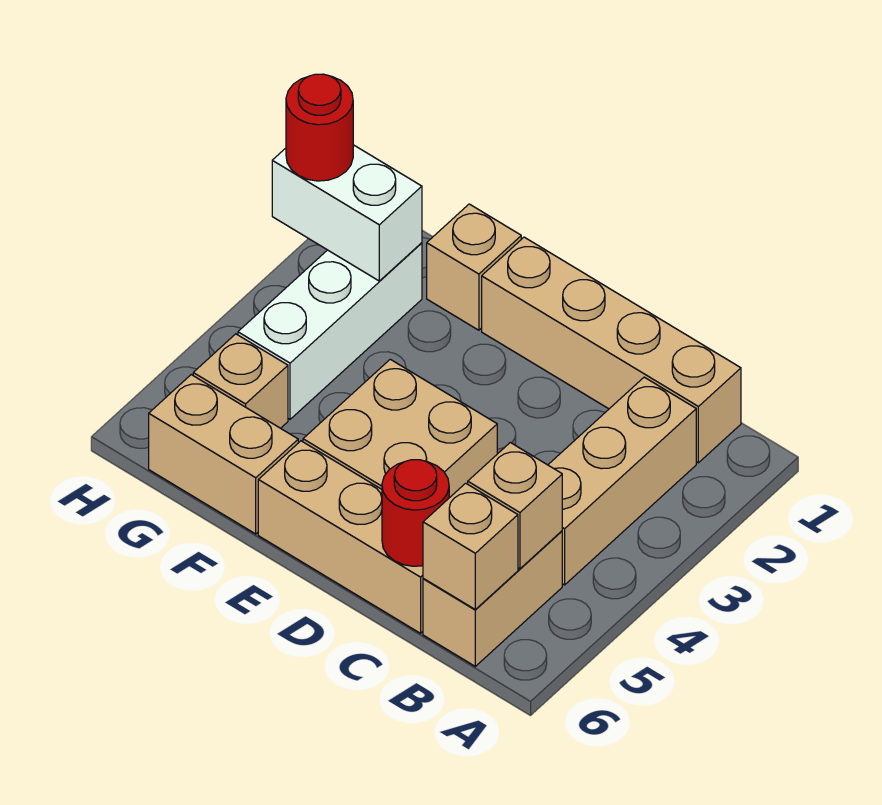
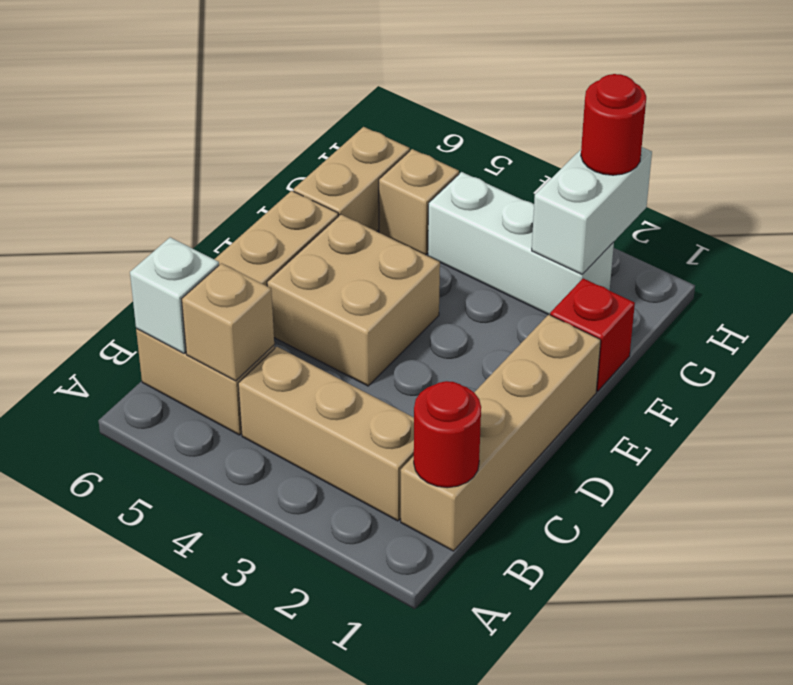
tan 1x1 brick [423,483,518,609] -> white 1x1 brick [130,237,219,353]
red 1x1 round brick [382,460,449,566] -> red 1x1 round brick moved to [414,381,481,488]
tan 1x1 brick [427,204,521,330] -> red 1x1 brick [550,278,635,391]

